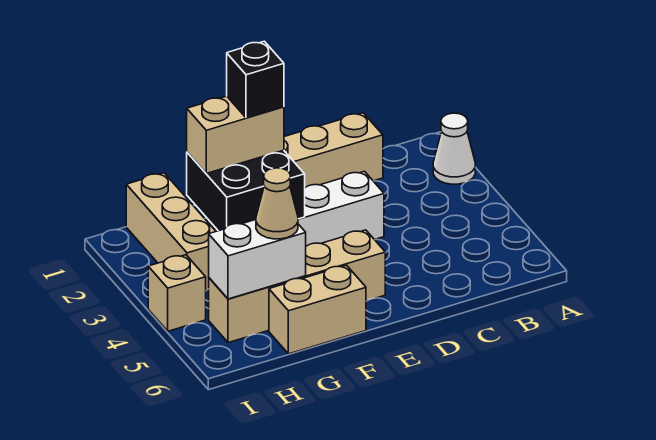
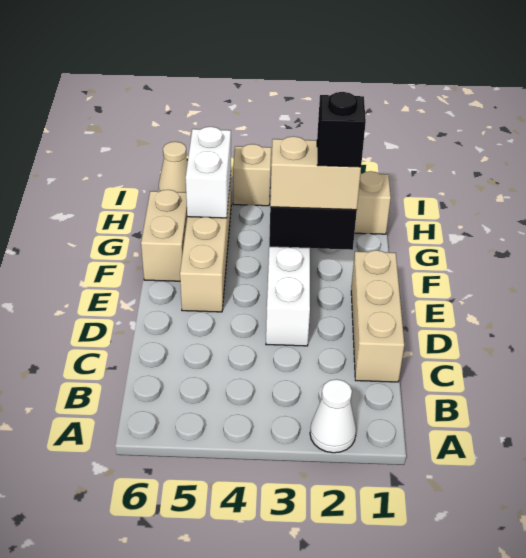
tan 1x2 brick [187,96,284,173] -> tan 1x2 brick turned to [270,136,361,210]
tan 1x1 cone [256,168,298,239] -> tan 1x1 cone moved to [159,142,188,192]

